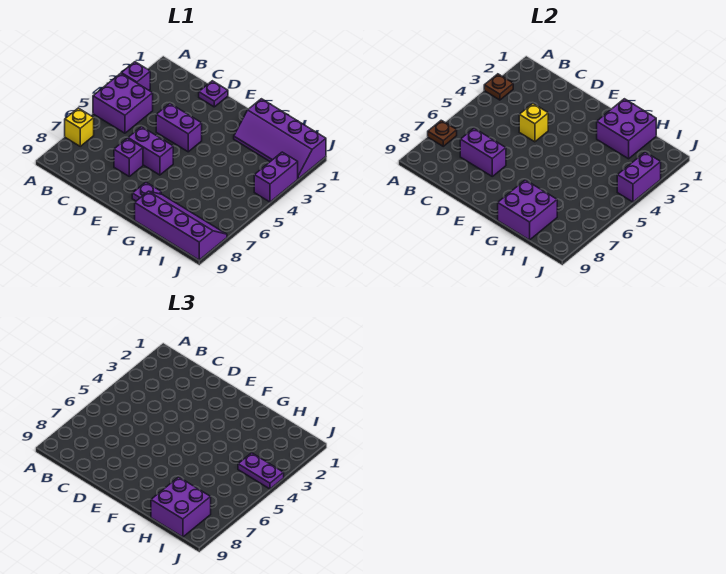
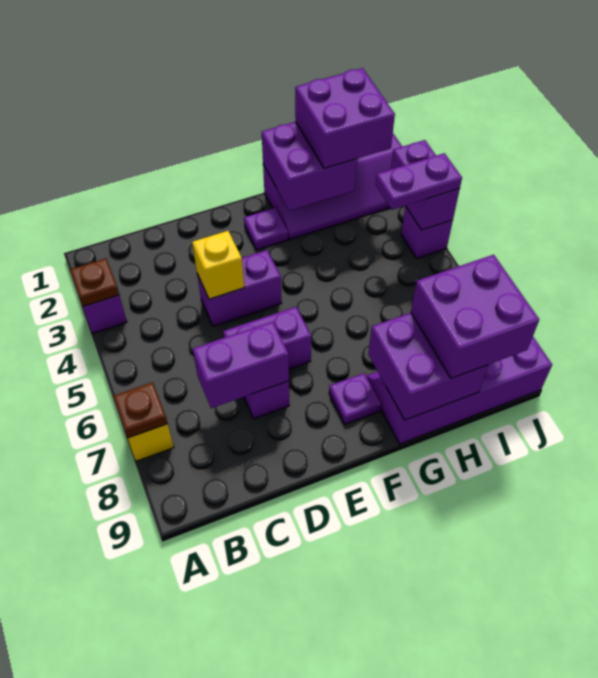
purple 2x2 brick [93,73,153,133] -> purple 2x2 brick moved to [295,68,395,168]
purple 1x1 plate [199,81,228,107] -> purple 1x1 plate moved to [244,208,288,250]
purple 1x2 brick [254,152,298,202] -> purple 1x1 brick [401,206,453,259]

